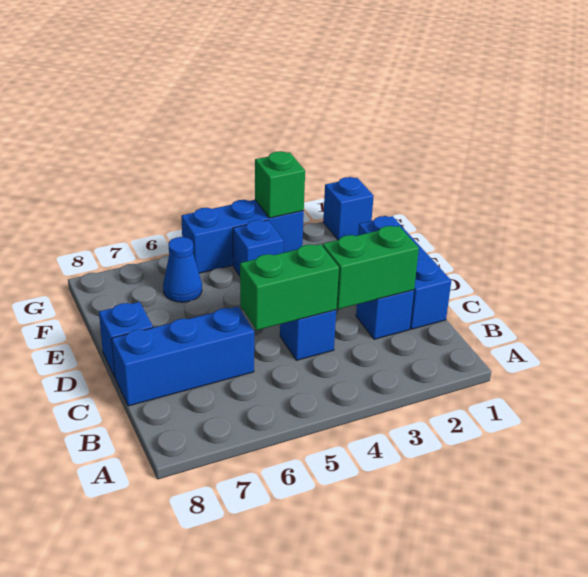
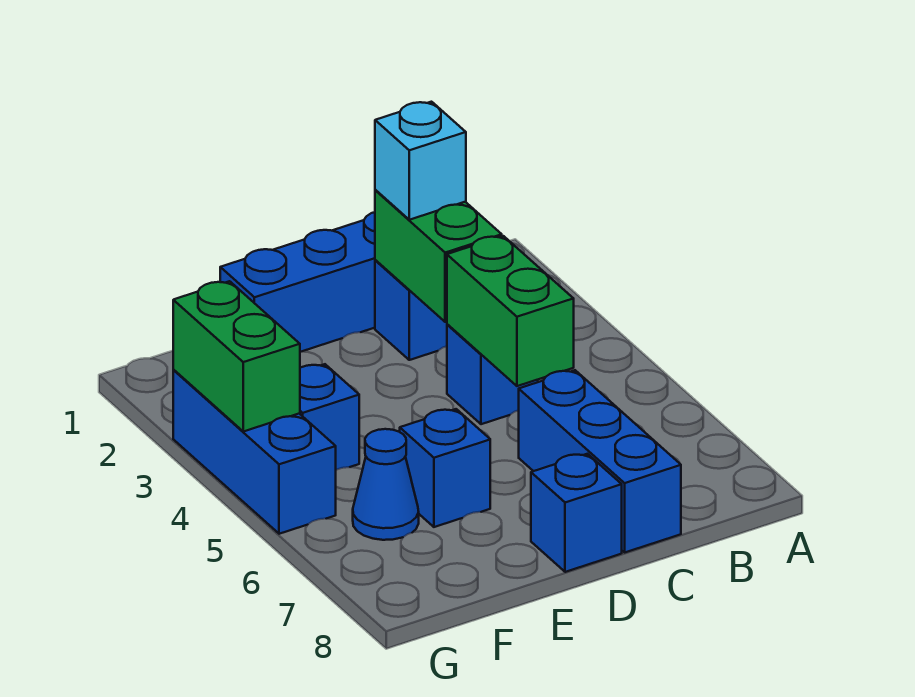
none -> cyan 1x1 brick [375,102,466,220]
blue 1x1 brick [323,177,374,240] -> blue 1x1 brick moved to [400,409,490,527]
green 1x1 brick [255,151,305,218] -> green 1x2 brick [173,281,300,432]

